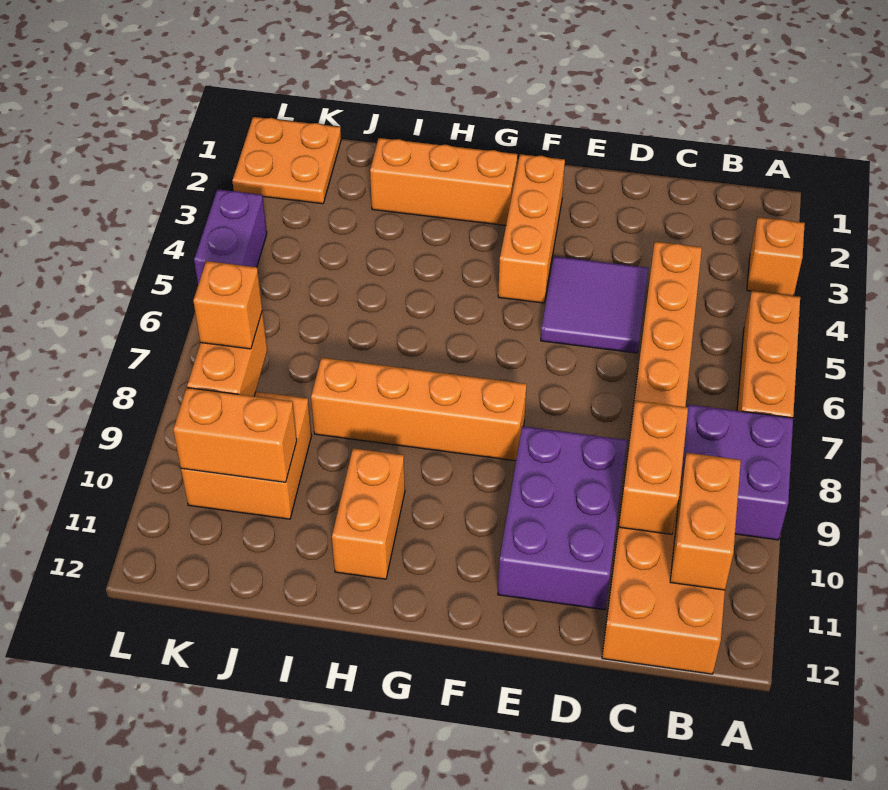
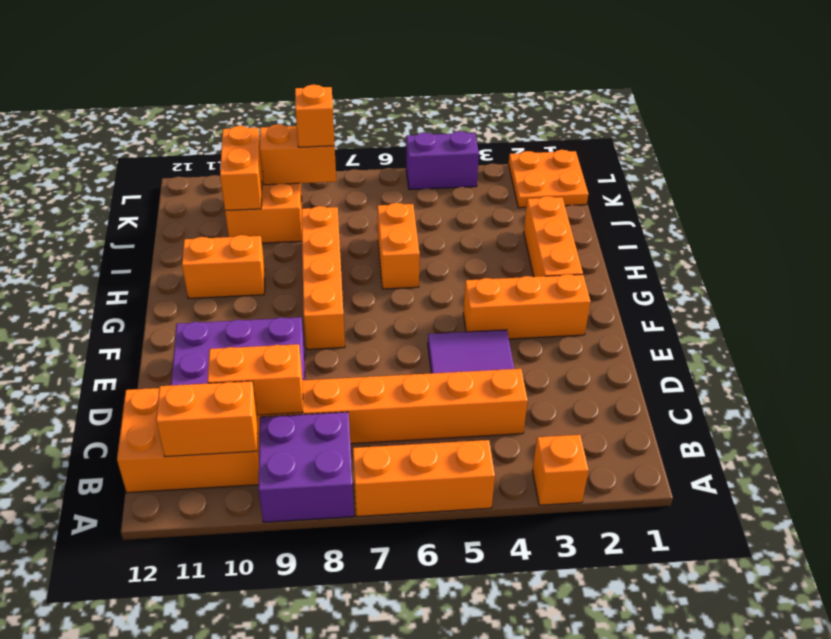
none -> orange 1x2 brick [377,203,420,289]

